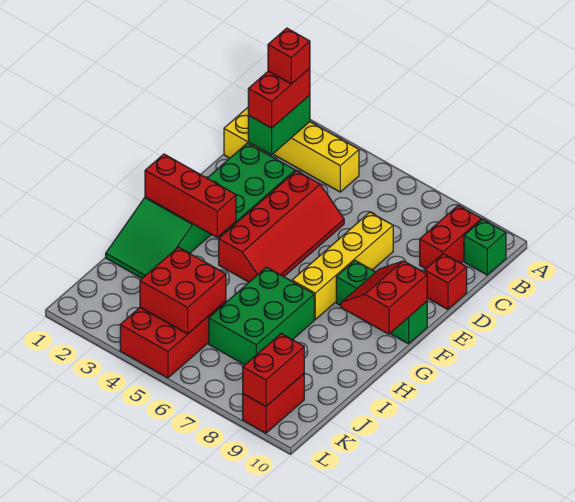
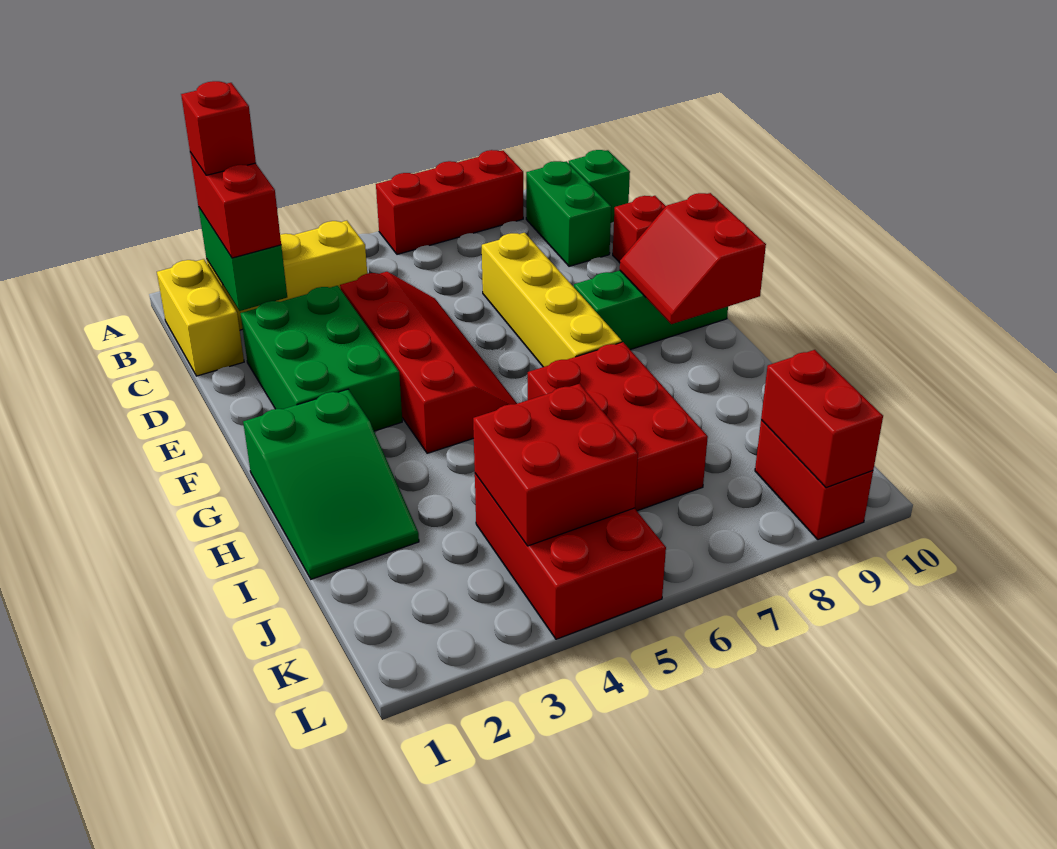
red 1x2 brick [420,205,482,269] -> green 1x2 brick [526,161,611,266]
red 1x3 brick [145,154,236,237] -> red 1x3 brick moved to [376,150,523,254]
green 2x3 brick [209,267,314,365] -> red 2x3 brick [528,342,708,511]

